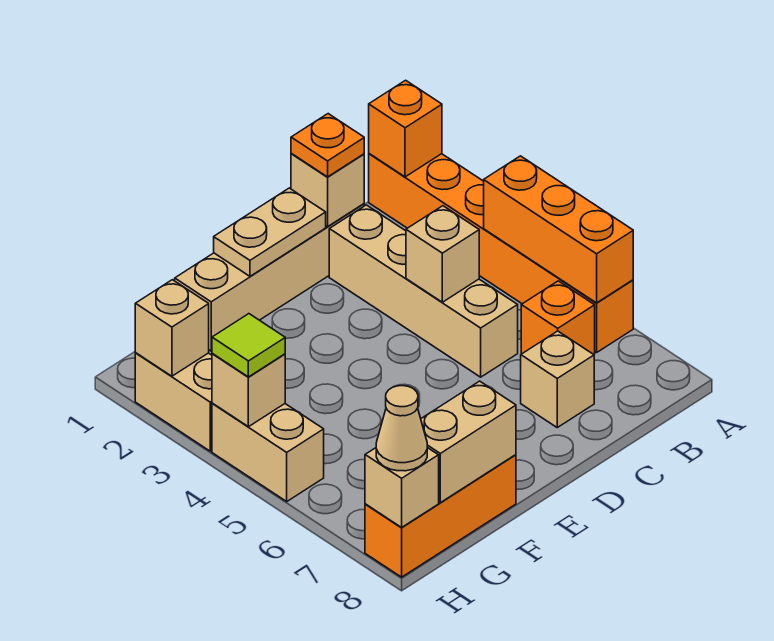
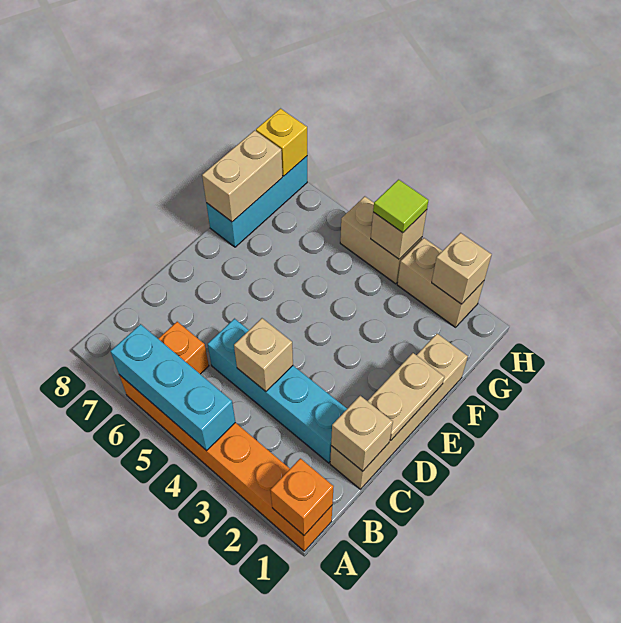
orange 1x3 brick [484,156,633,303] -> cyan 1x3 brick [111,324,235,451]
orange 1x1 plate [291,114,364,177] -> none
tan 1x4 brick [329,205,518,377] -> cyan 1x4 brick [208,319,347,463]
tan 1x1 brick [521,331,594,427] -> none
orange 1x3 brick [365,455,516,577] -> cyan 1x3 brick [206,156,307,247]
tan 1x1 brick [365,448,439,527] -> yellow 1x1 brick [256,109,307,176]
tan 1x1 cone [376,386,427,471] -> none

